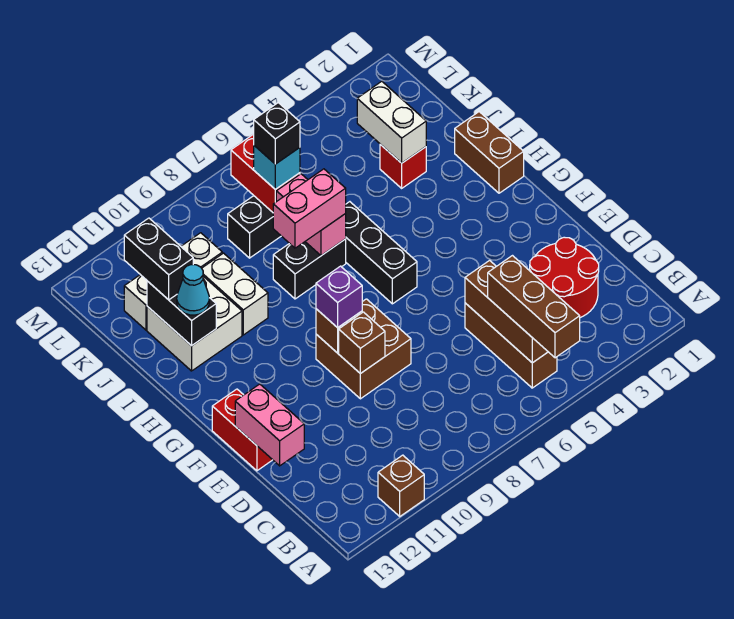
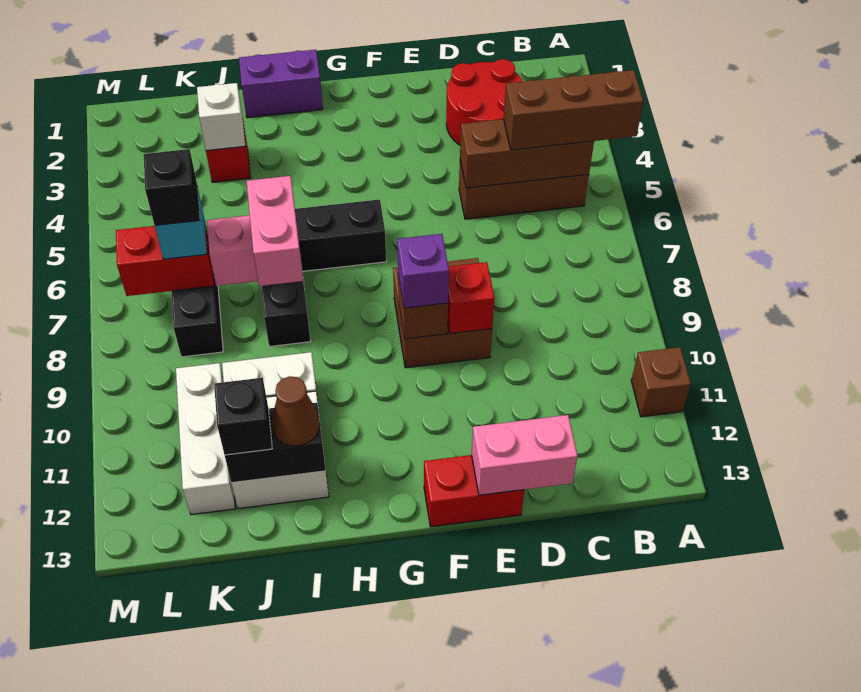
brown 1x1 brick [339,312,385,374] -> red 1x1 brick [448,262,495,334]
brown 1x2 brick [455,112,524,193] -> purple 1x2 brick [239,50,323,118]
cyan 1x1 cone [177,265,209,315] -> brown 1x1 cone [272,376,320,446]
white 1x2 brick [357,81,426,163] -> white 1x1 brick [197,83,245,151]
black 1x2 brick [124,218,193,300] -> black 1x1 brick [214,378,272,455]

